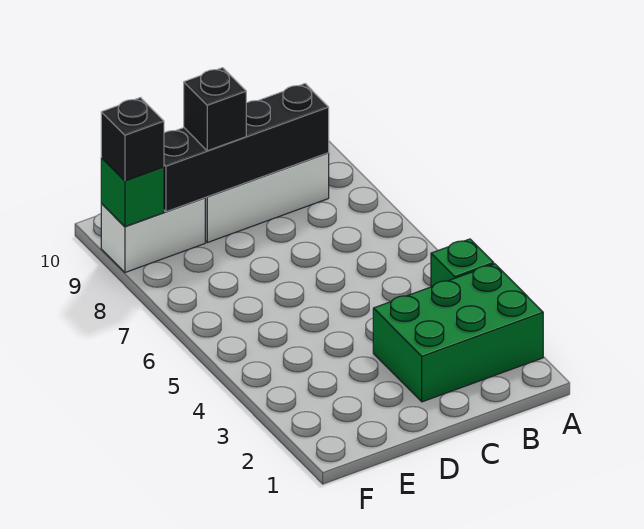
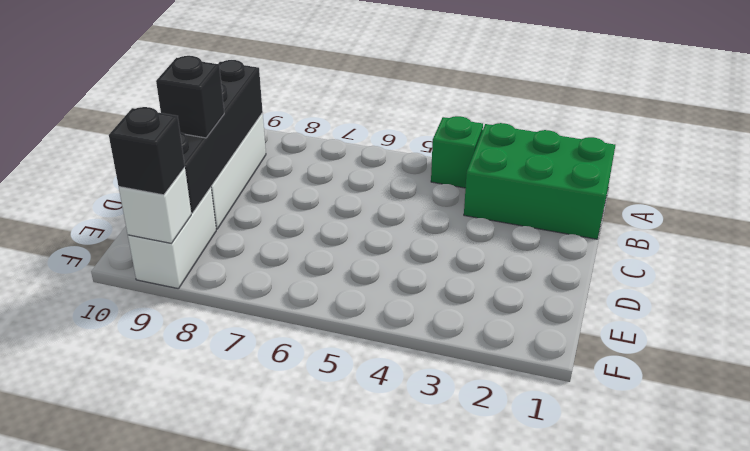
green 2x3 brick [373,264,543,402] -> green 2x3 brick turned to [464,123,615,239]
green 1x1 brick [101,158,164,227] -> white 1x1 brick [119,167,191,243]

